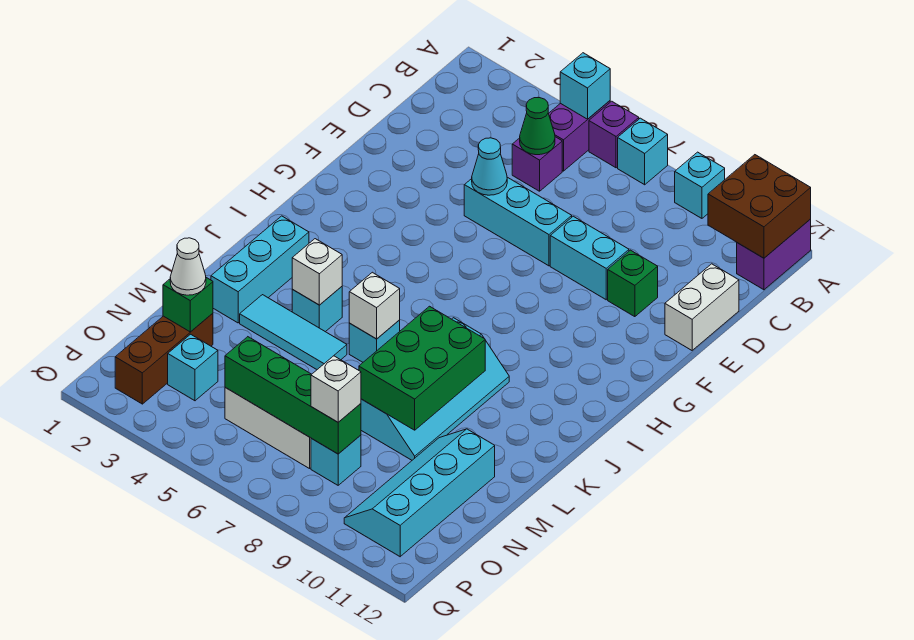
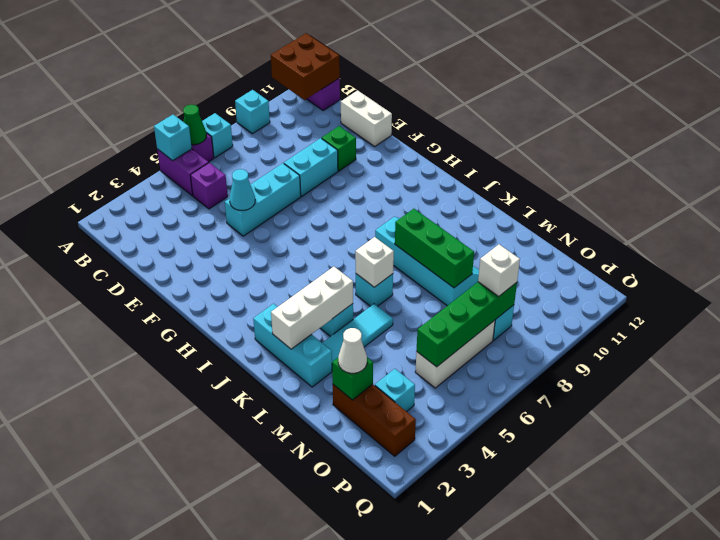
green 1x1 cone [520,98,555,155] -> green 1x1 cone moved to [183,105,206,145]
white 1x1 brick [292,239,342,305] -> white 1x3 brick [271,267,353,349]
green 2x3 brick [359,306,485,430] -> green 1x3 brick [395,209,474,288]
cyan 2x4 slope [344,429,495,557] -> none

